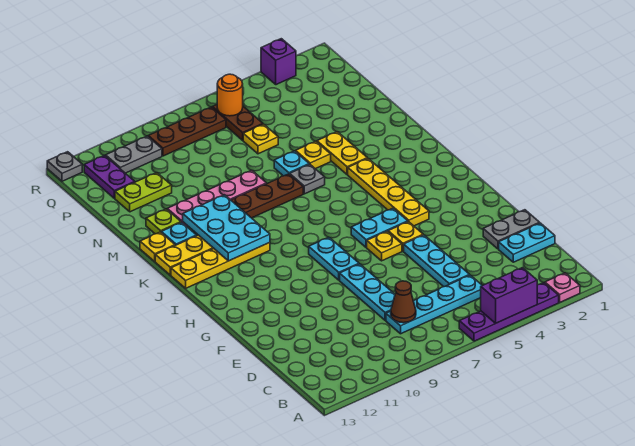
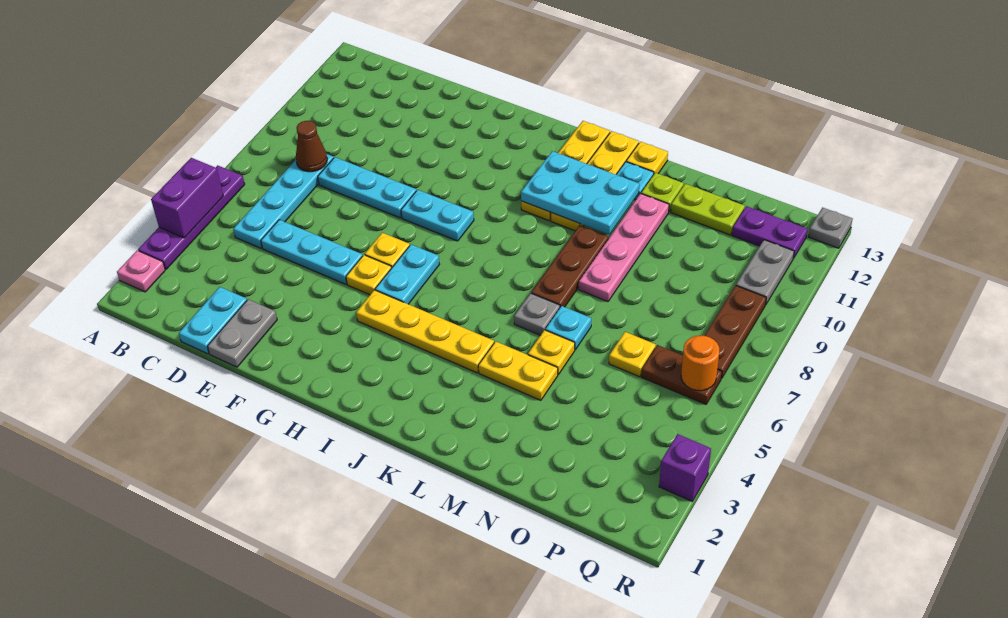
lime 1x2 plate [115,173,172,212] -> lime 1x2 plate turned to [671,184,745,235]

